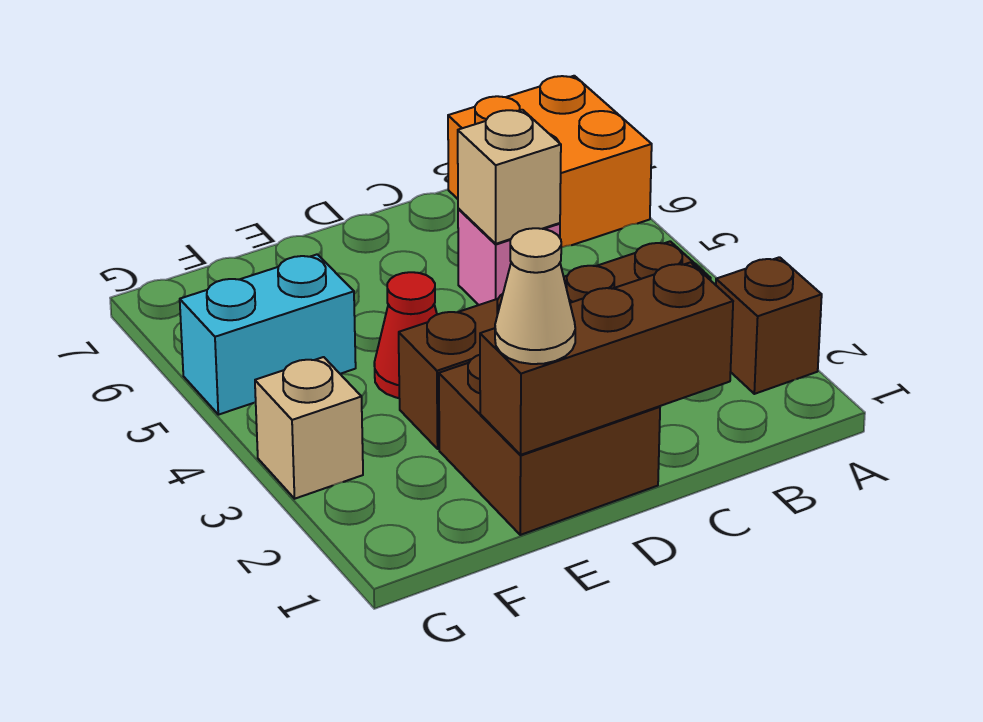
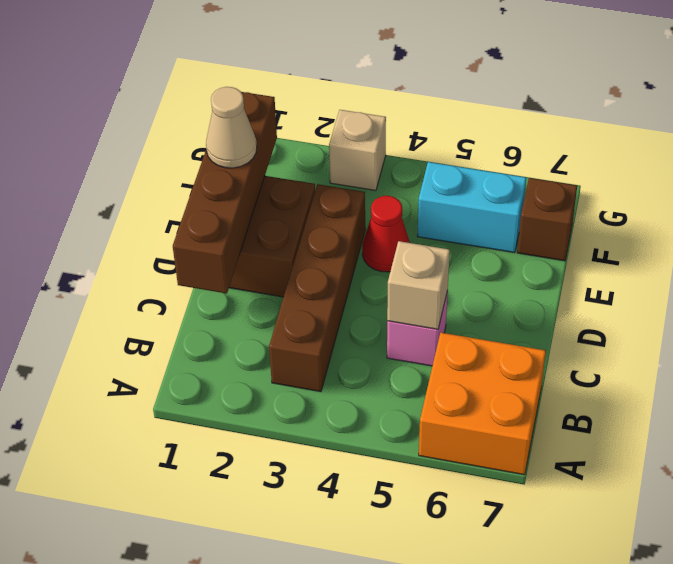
brown 1x1 brick [716,257,822,394] -> brown 1x1 brick moved to [517,178,577,261]
brown 1x3 brick [480,262,733,455] -> brown 1x4 brick [173,92,277,294]
cyan 1x2 brick [180,254,356,415] -> cyan 1x2 brick turned to [417,162,526,253]

